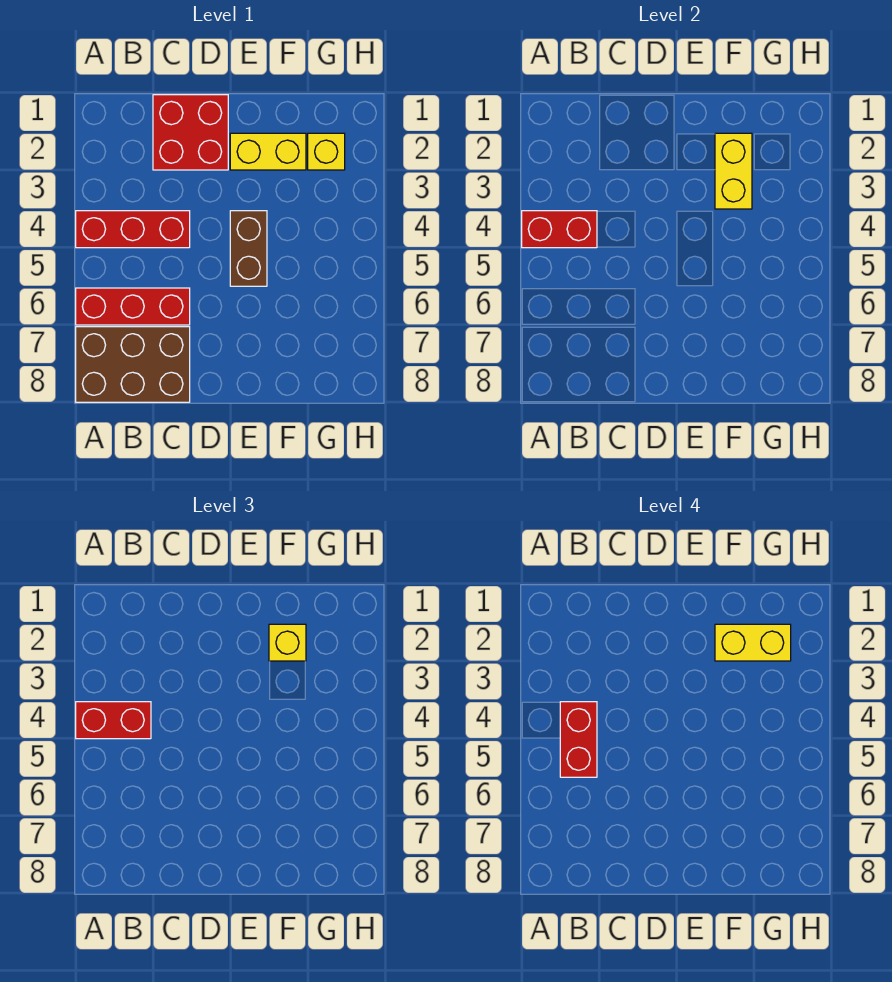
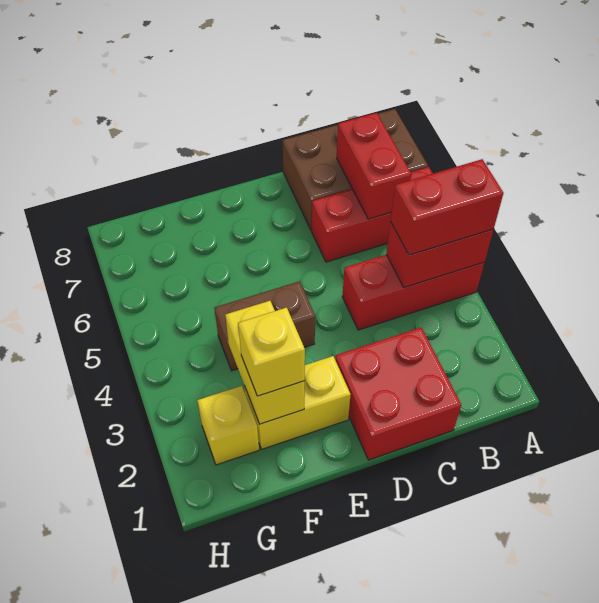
red 1x2 brick [560,702,597,777] -> red 1x2 brick moved to [337,113,411,219]
brown 1x2 brick [230,211,267,286] -> brown 1x2 brick turned to [215,281,315,371]
yellow 1x2 brick [715,624,791,661] -> none

